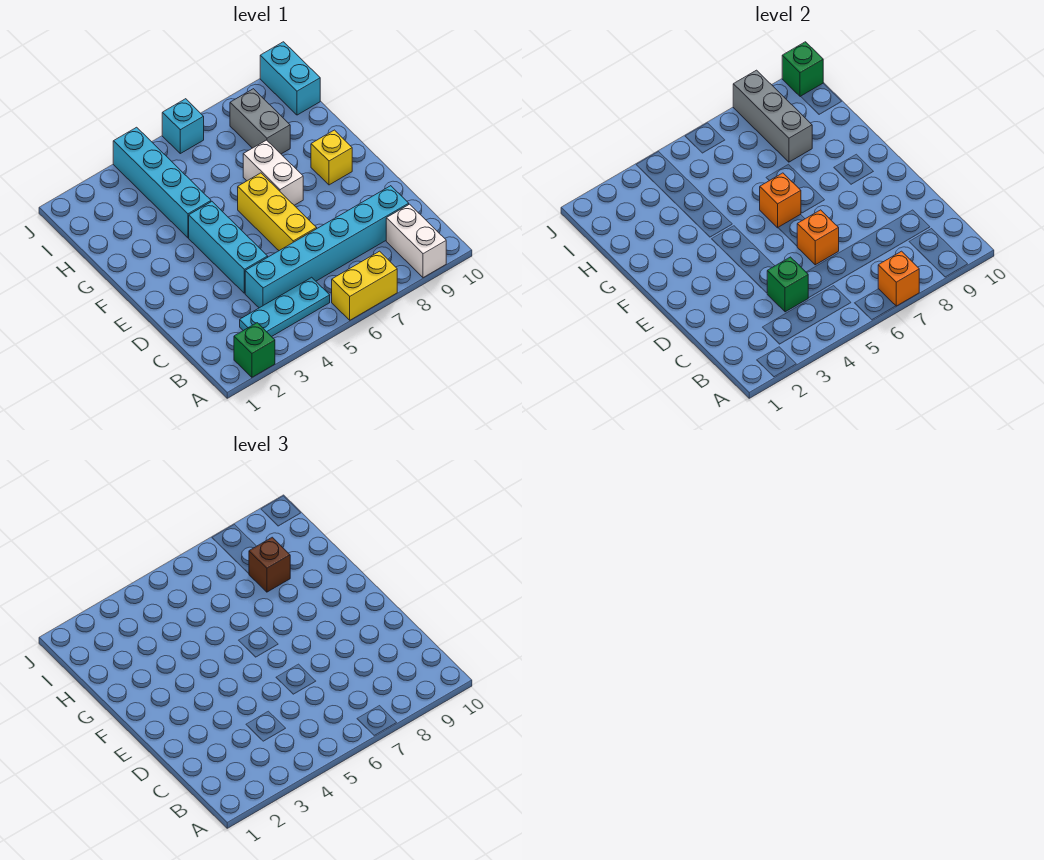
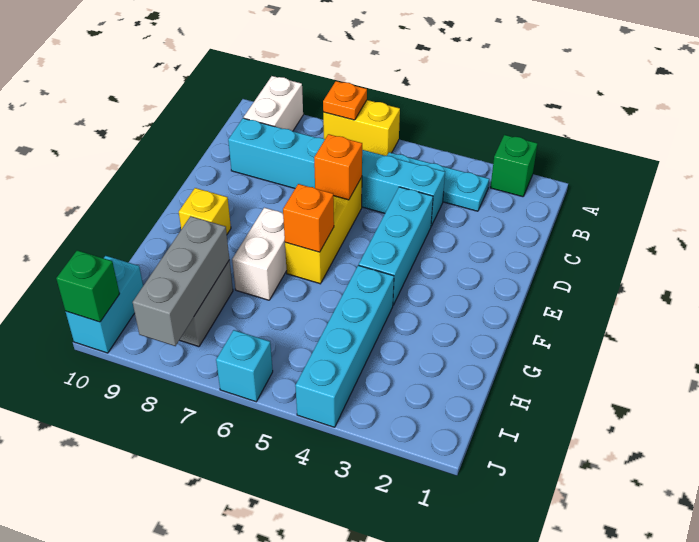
orange 1x1 brick [878,251,919,306] -> orange 1x1 plate [323,81,367,120]
green 1x1 brick [767,257,808,312] -> none
brown 1x1 brick [249,537,290,592] -> none

